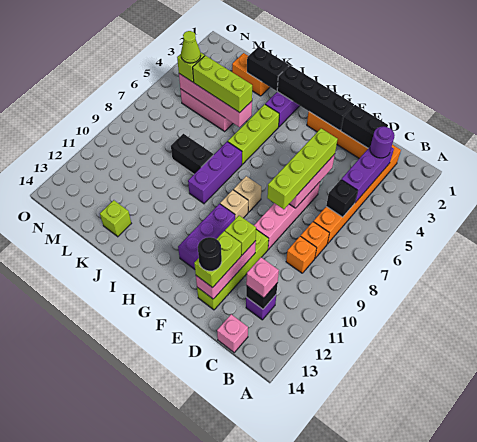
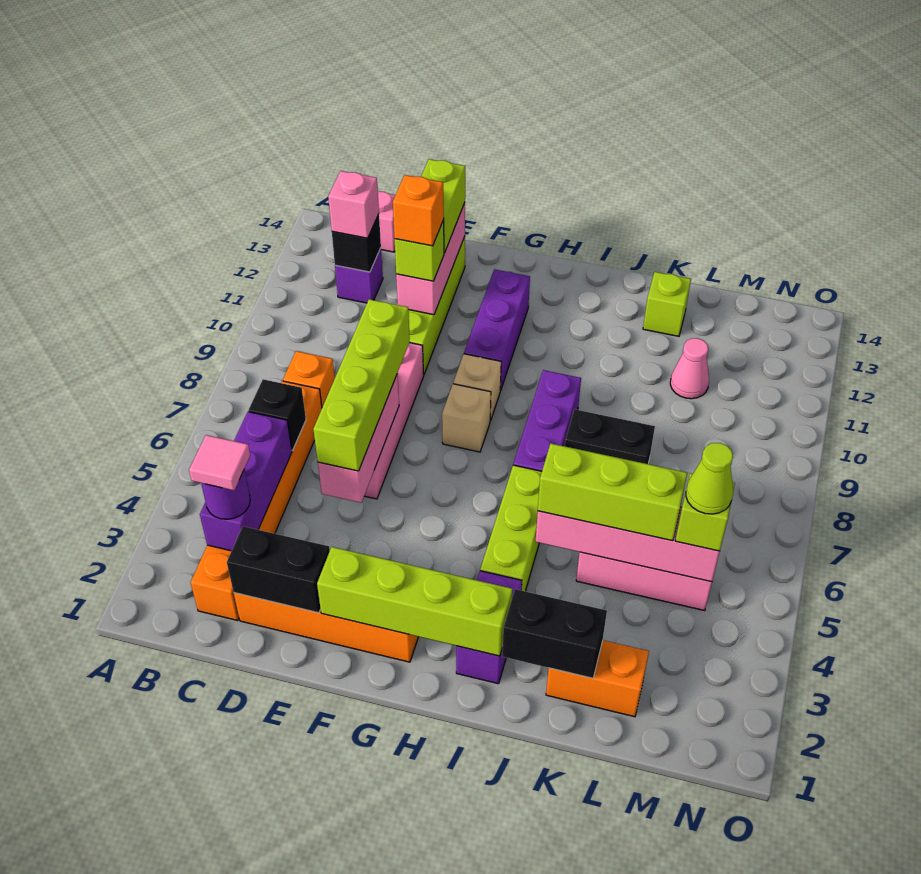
none -> pink 1x1 tile [189,435,250,490]
orange 1x1 brick [286,236,317,273] -> orange 1x1 brick moved to [393,175,444,246]
black 1x1 round brick [198,237,222,271] -> none
black 1x4 brick [277,65,354,131] -> lime 1x4 brick [317,547,512,656]
none -> pink 1x1 cone [670,338,709,399]

